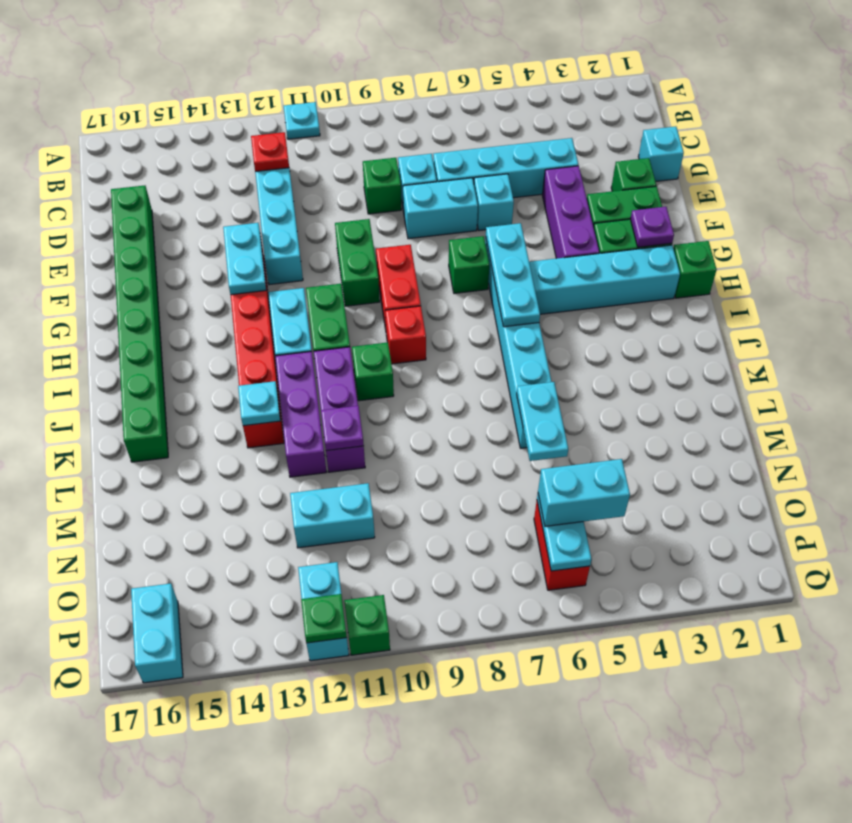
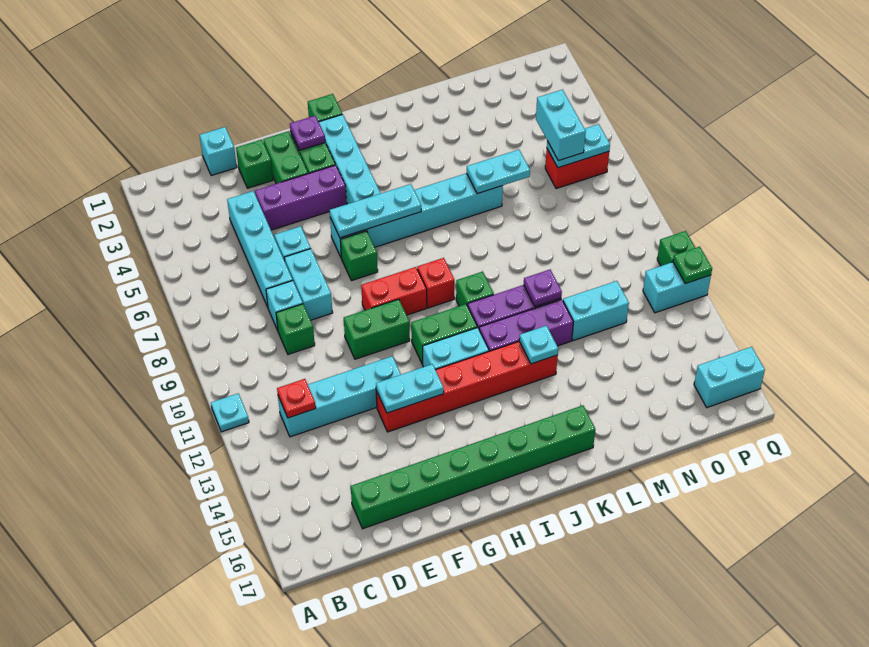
cyan 1x2 brick [290,483,375,548] -> cyan 1x2 brick turned to [563,281,629,341]

